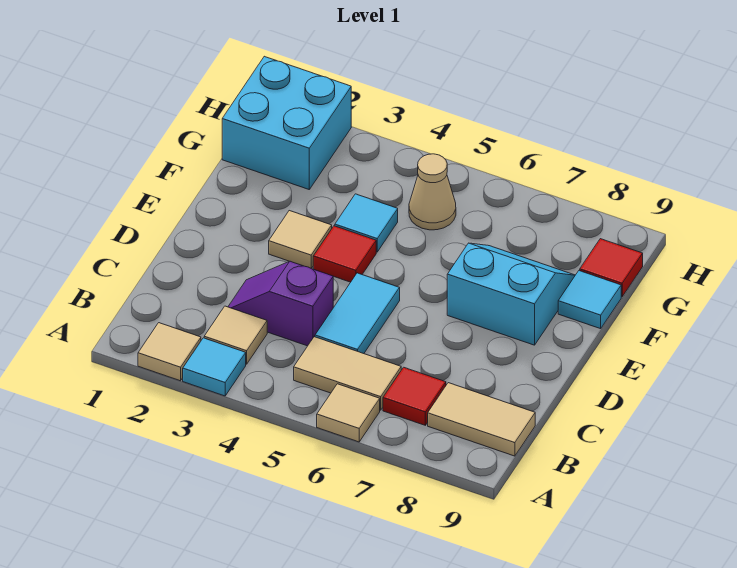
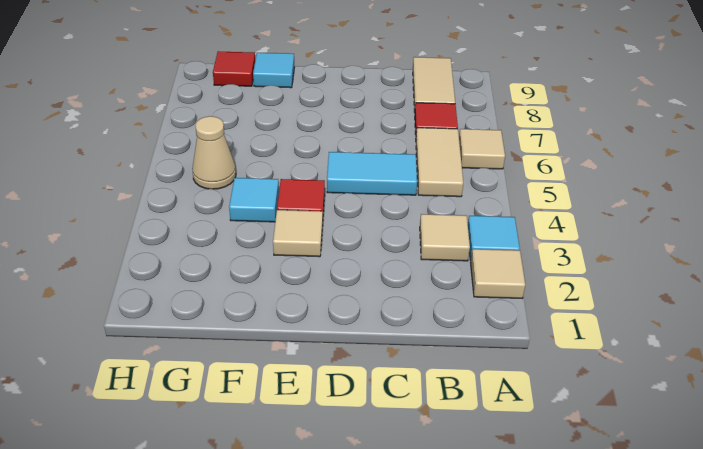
purple 1x2 slope [228,261,333,346] -> none
cyan 2x2 slope [447,243,575,345] -> none
cyan 2x2 brick [222,56,351,189] -> none

